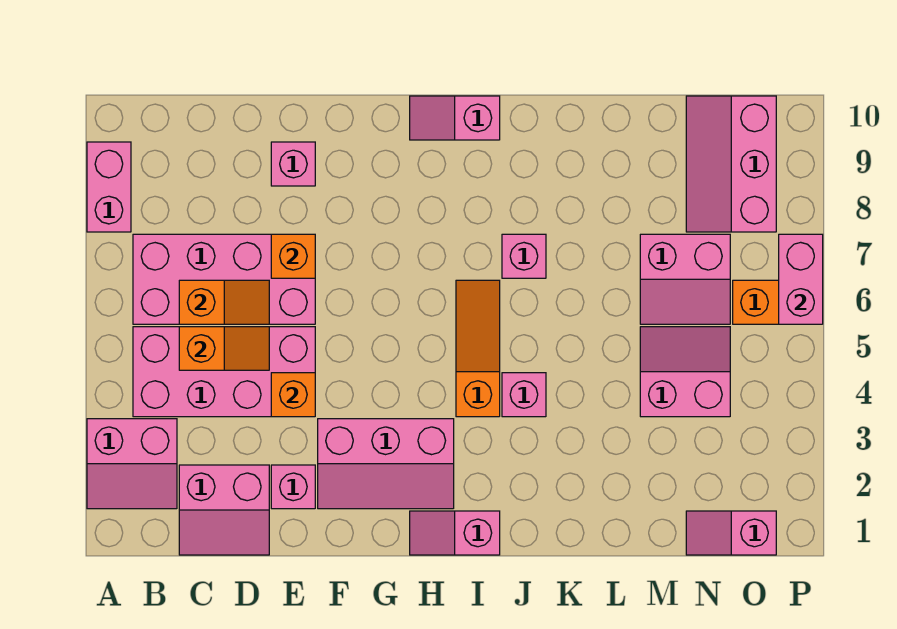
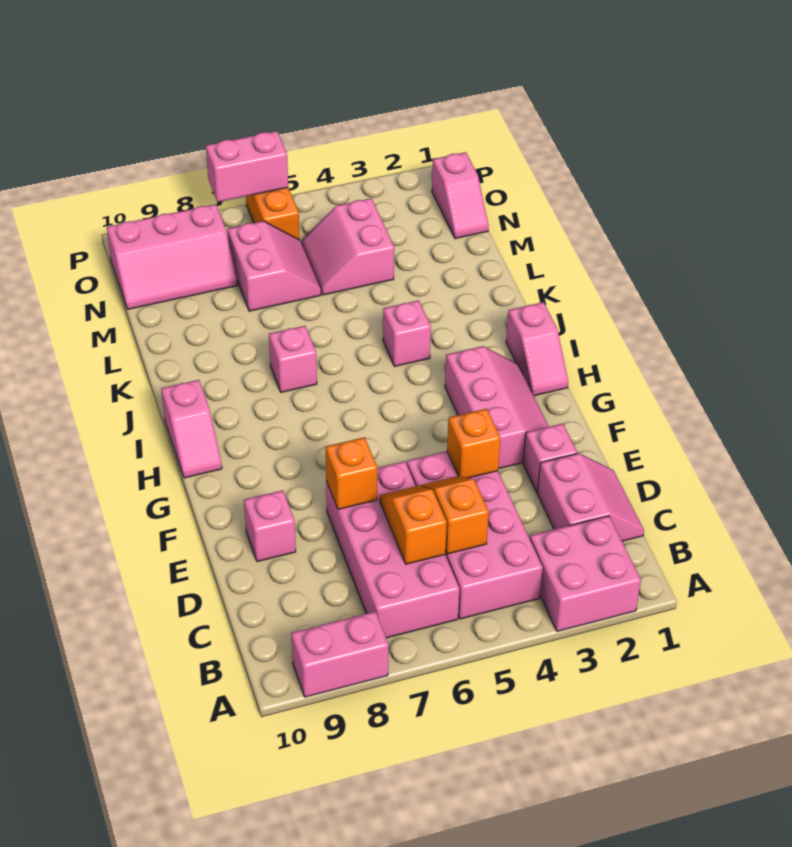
pink 2x2 slope [87,419,177,509] -> pink 2x2 brick [530,516,641,631]
orange 1x3 slope [456,280,500,417] -> none

